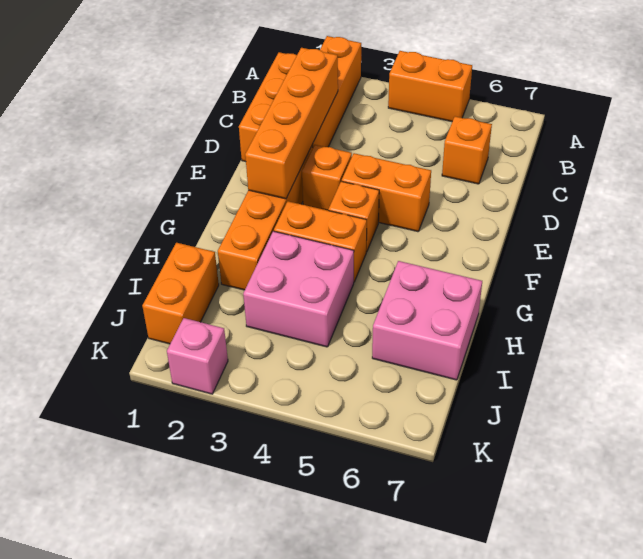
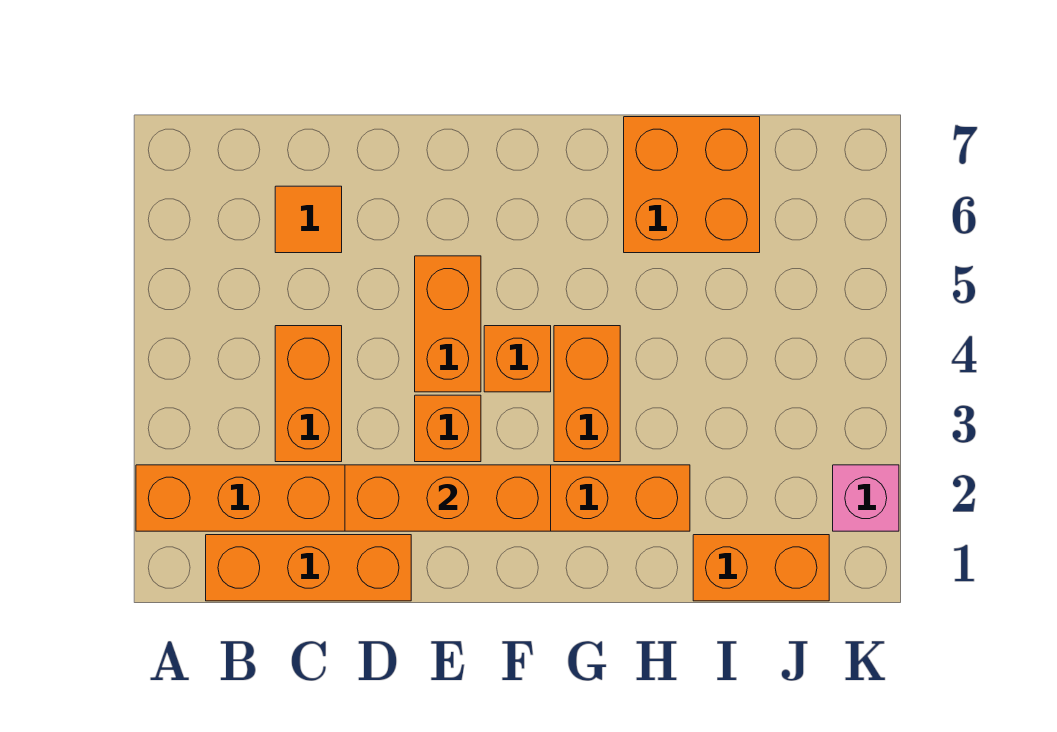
orange 1x2 brick [388,51,472,122] -> orange 1x2 brick moved to [275,326,342,462]
orange 1x4 brick [245,48,338,199] -> orange 1x3 brick [345,465,551,531]
orange 1x1 brick [442,116,492,184] -> orange 1x1 tile [275,186,342,253]
pink 2x2 brick [243,231,354,347] -> none
pink 2x2 brick [372,261,482,380] -> orange 2x2 brick [624,117,760,253]

